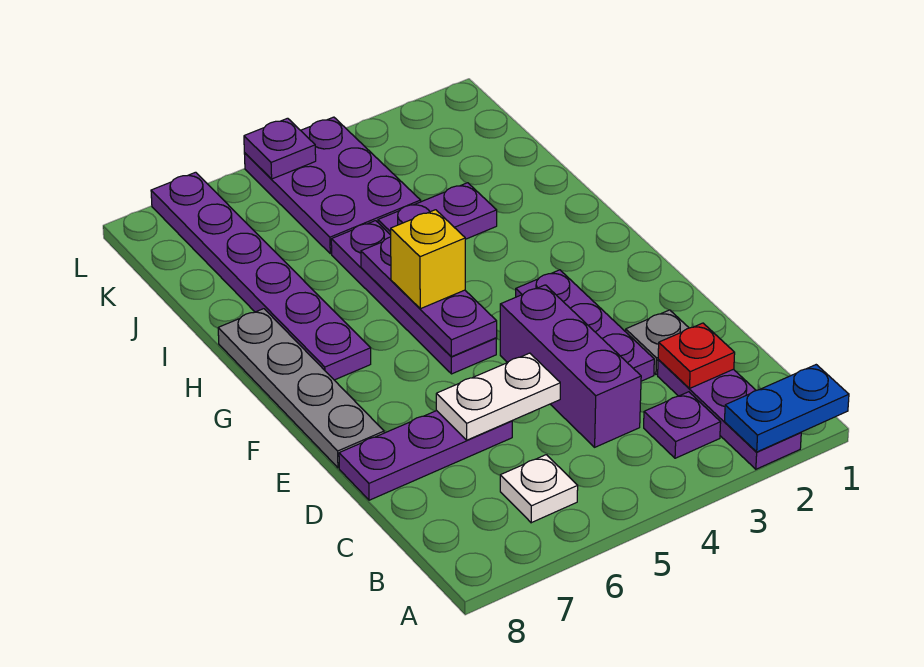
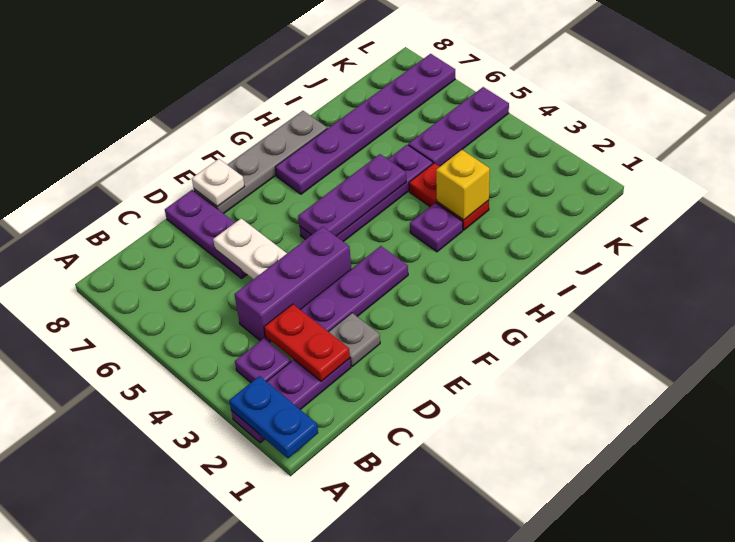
white 1x1 plate [500,455,578,523] -> white 1x1 plate moved to [192,159,245,207]
red 1x1 plate [658,323,735,388] -> red 1x2 plate [264,304,350,382]
yellow 1x1 brick [391,210,465,309] -> yellow 1x1 brick moved to [436,150,490,220]
purple 1x2 plate [378,183,497,239] -> red 1x2 plate [409,163,489,230]
purple 2x3 plate [244,117,421,254] -> purple 1x3 plate [408,87,509,166]
purple 1x1 plate [244,118,316,179] -> purple 1x1 plate moved to [410,203,463,252]

